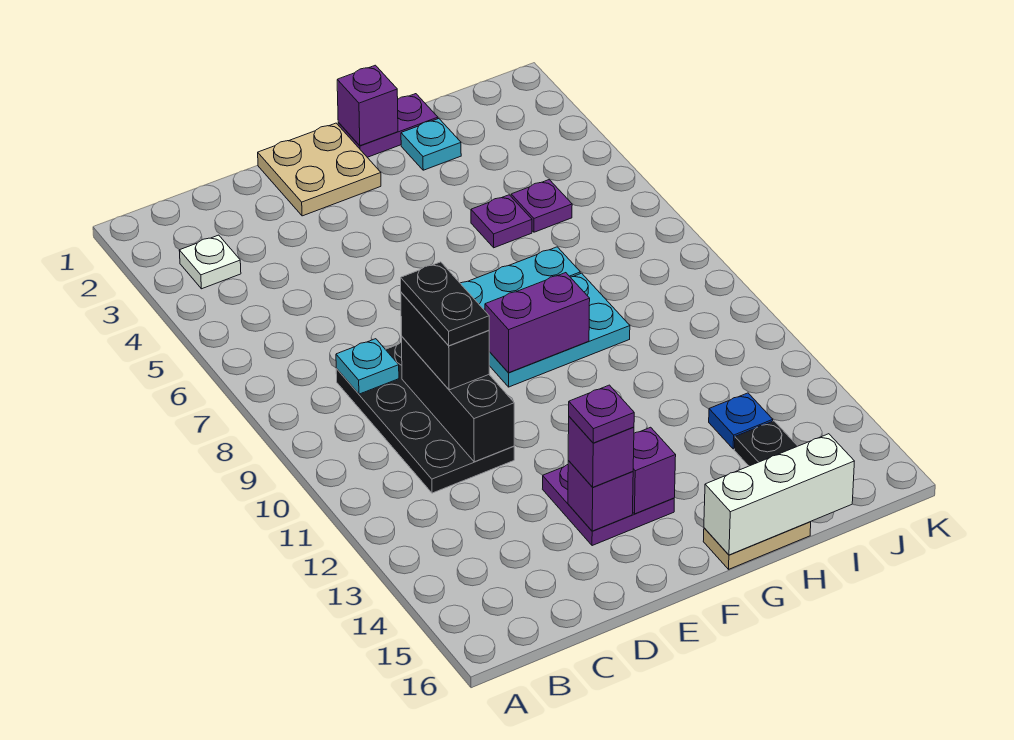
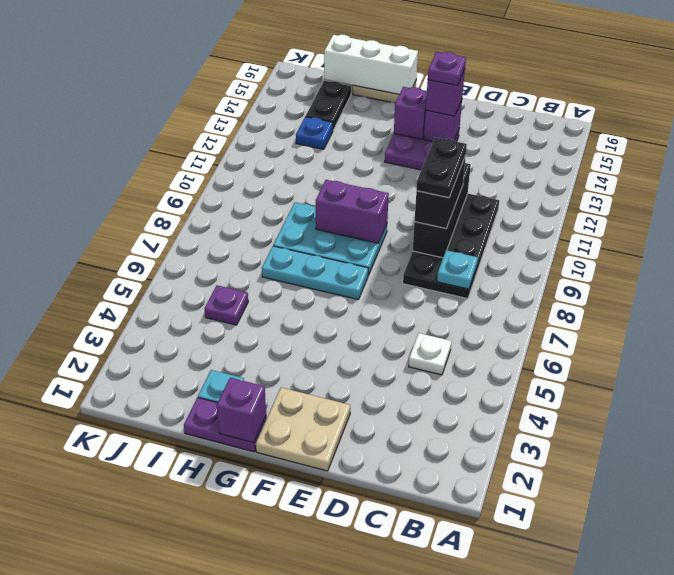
white 1x1 plate [179,235,241,289] -> white 1x1 plate moved to [409,333,451,375]
purple 1x1 plate [471,195,532,248] -> none

